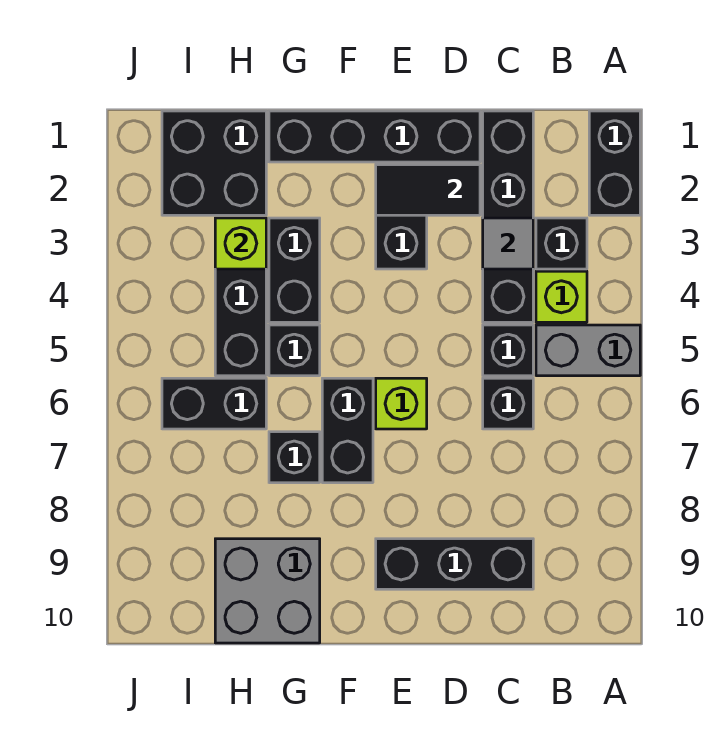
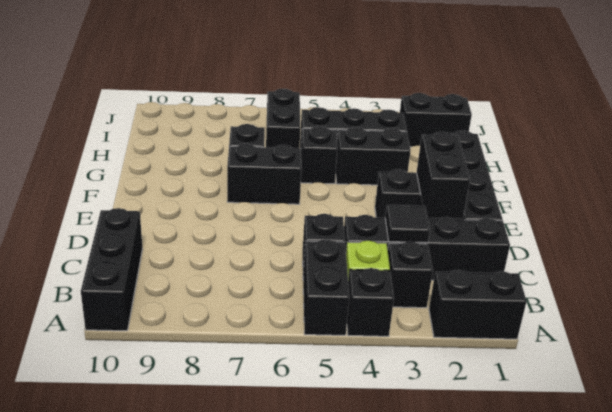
grey 1x2 brick [536,325,640,376] -> black 1x2 brick [303,239,349,335]
grey 1x1 tile [483,218,533,269] -> black 1x1 tile [385,205,430,243]
black 1x1 brick [483,378,533,429] -> black 1x1 brick moved to [347,268,394,336]
black 1x3 brick [376,539,533,589] -> black 1x3 brick moved to [81,208,142,331]
black 1x2 tile [376,165,480,215] -> black 1x2 brick [417,132,470,218]
lime 1x1 brick [376,378,427,429] -> none
grey 2x2 brick [215,539,320,643] -> none
black 2x2 brick [162,111,266,215] -> black 1x2 brick [400,93,472,147]
lime 1x1 brick [215,218,266,269] -> none

